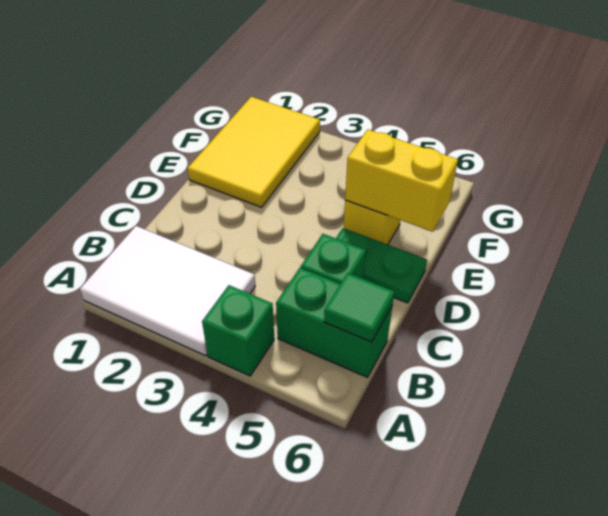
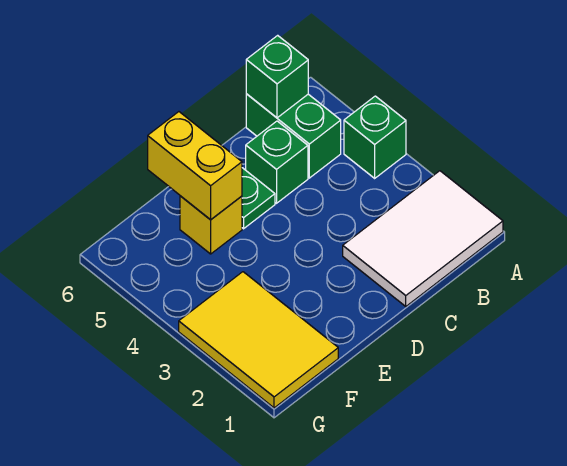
white 2x3 tile [80,226,255,356] -> white 2x3 tile turned to [343,171,503,306]
green 1x1 tile [324,273,394,342] -> green 1x1 brick [246,35,308,118]
yellow 2x3 tile [188,97,320,207] -> yellow 2x3 tile turned to [179,272,338,408]

